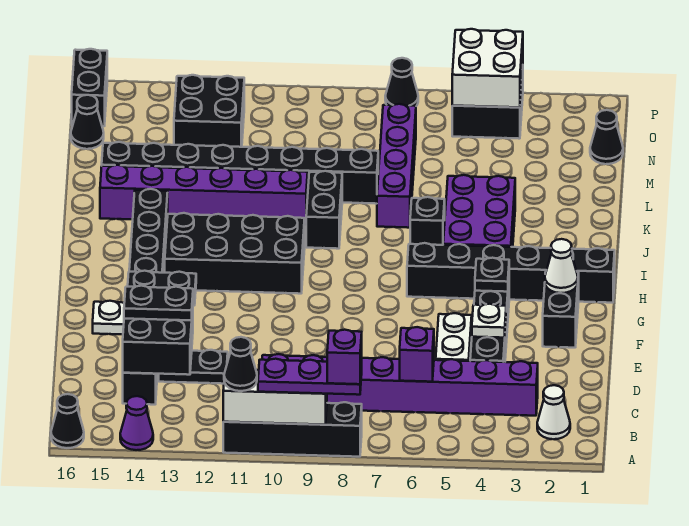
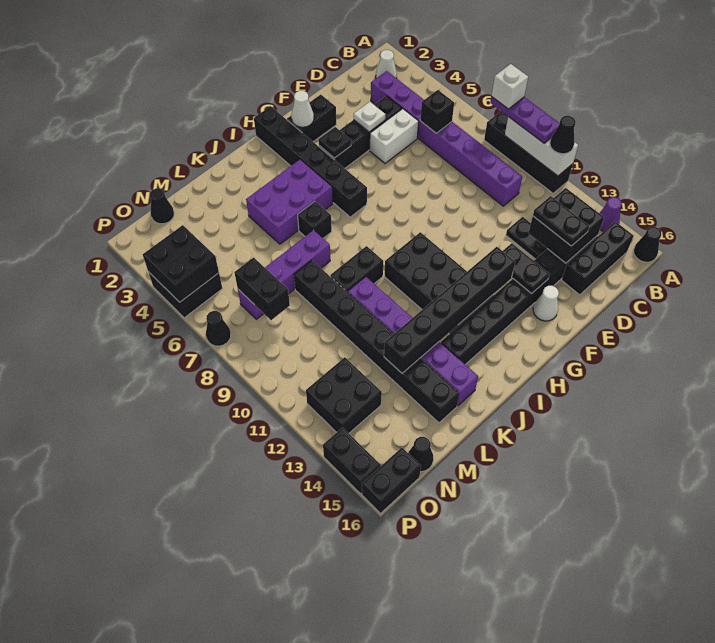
purple 1x1 brick [327,330,362,384] -> white 1x1 brick [491,64,528,109]
none -> black 1x3 brick [562,222,634,295]
purple 1x1 brick [400,327,434,382] -> black 1x1 brick [420,90,454,133]
white 1x1 plate [93,301,124,335] -> white 1x1 cone [533,286,559,321]
none -> black 1x6 brick [384,247,515,373]
none -> black 1x2 brick [234,258,290,320]
white 2x2 brick [452,29,523,107] -> black 2x2 brick [143,225,219,302]
none -> black 1x2 brick [323,427,381,494]

